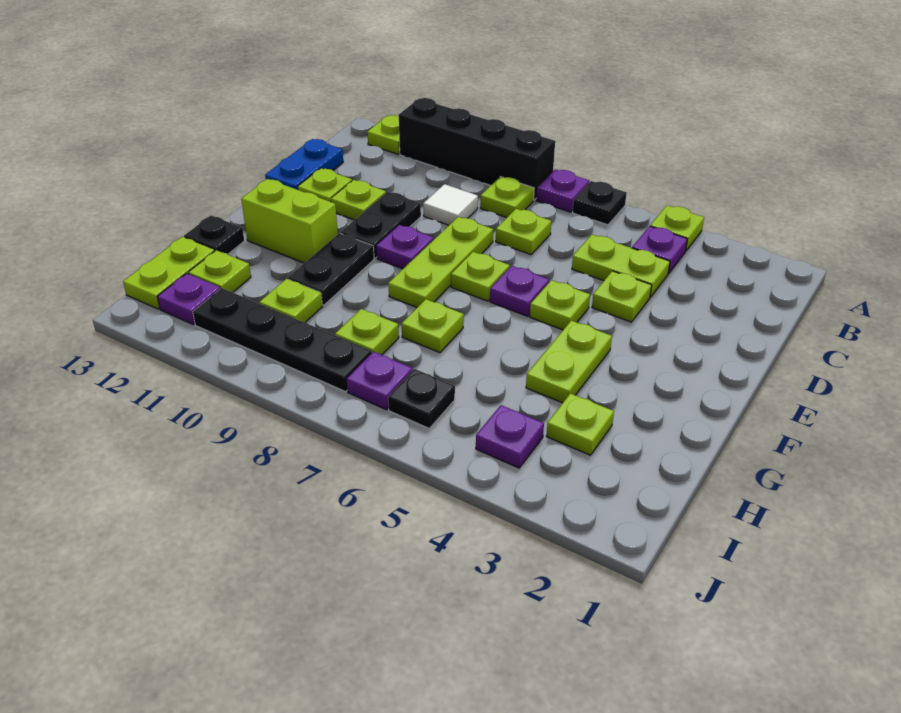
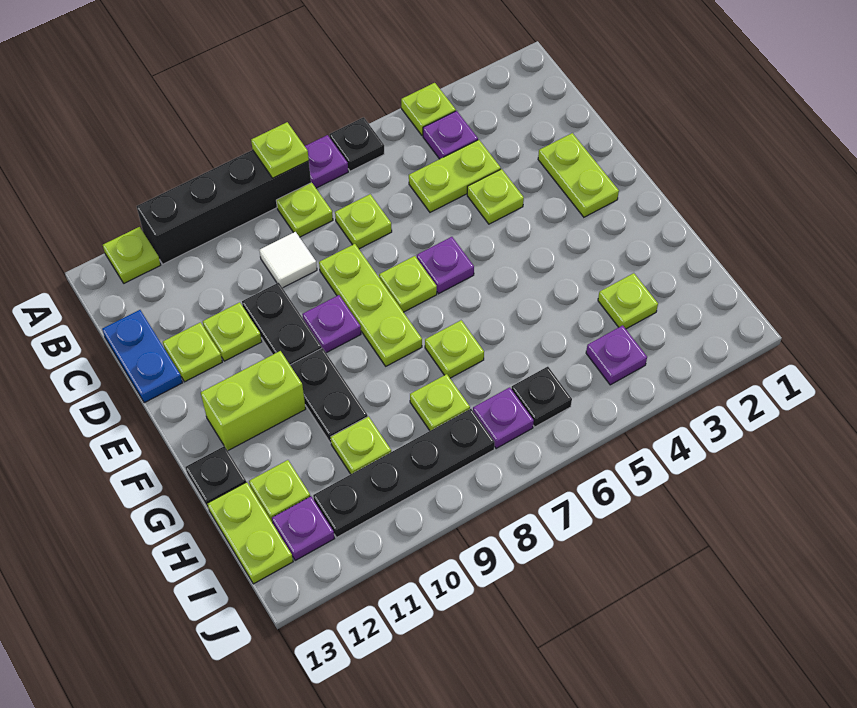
lime 1x1 plate [530,280,590,330] -> lime 1x1 plate moved to [251,122,309,178]
lime 1x2 plate [526,320,612,403] -> lime 1x2 plate moved to [538,133,619,217]

